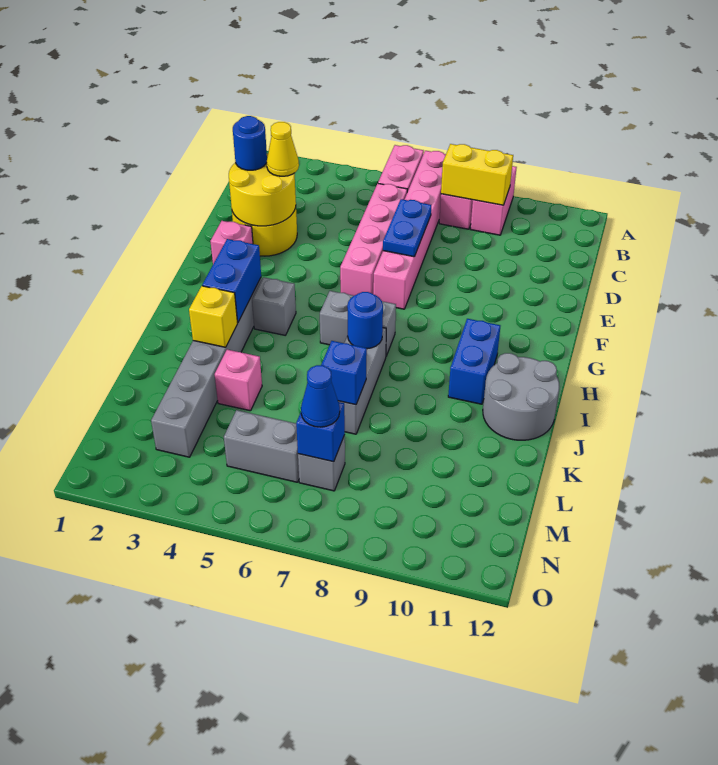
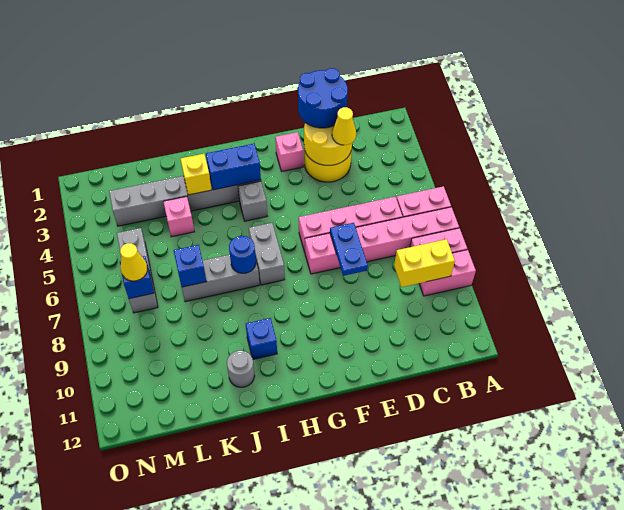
yellow 1x2 brick [441,144,513,205] -> yellow 1x2 brick turned to [394,239,455,287]
blue 1x1 round brick [233,116,267,170] -> blue 2x2 round brick [298,68,348,128]
blue 1x2 plate [383,199,431,257] -> blue 1x2 plate turned to [330,223,368,276]
blue 1x2 brick [448,319,500,404] -> blue 1x1 brick [246,318,277,359]
grey 2x2 round brick [483,353,560,440] -> grey 1x1 round brick [227,351,255,387]
blue 1x1 cone [301,365,340,427] -> yellow 1x1 cone [120,243,147,281]

